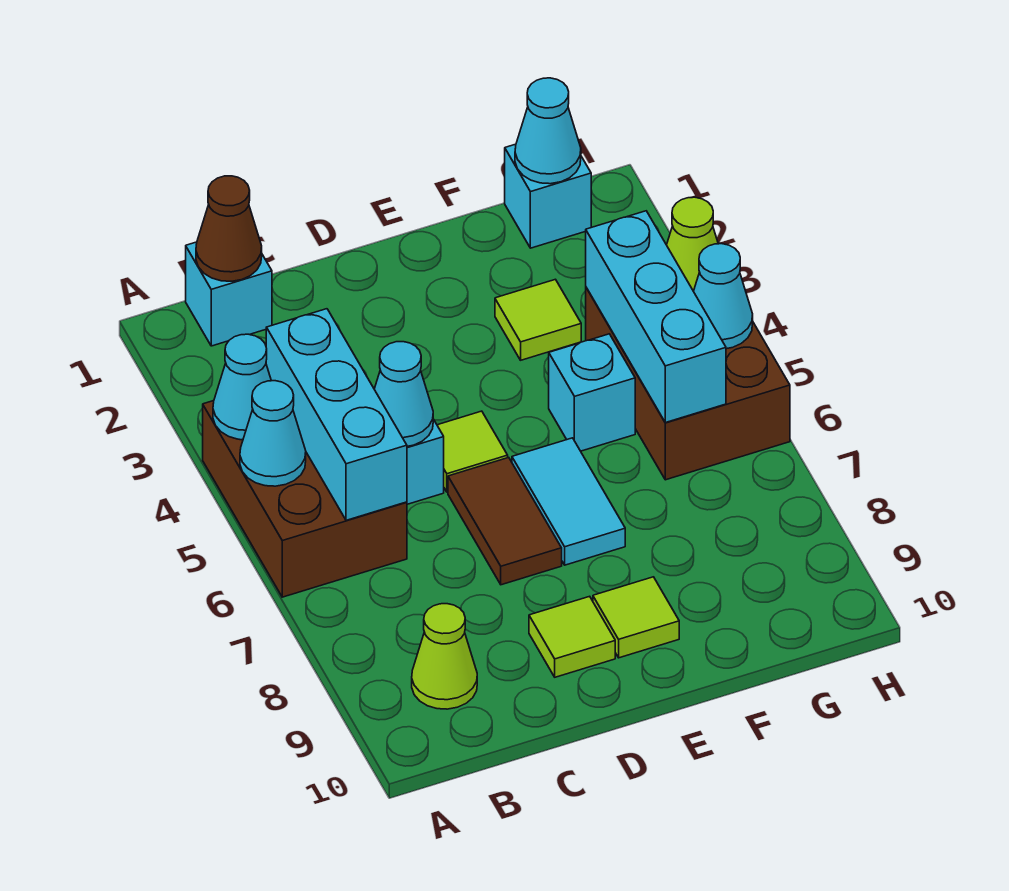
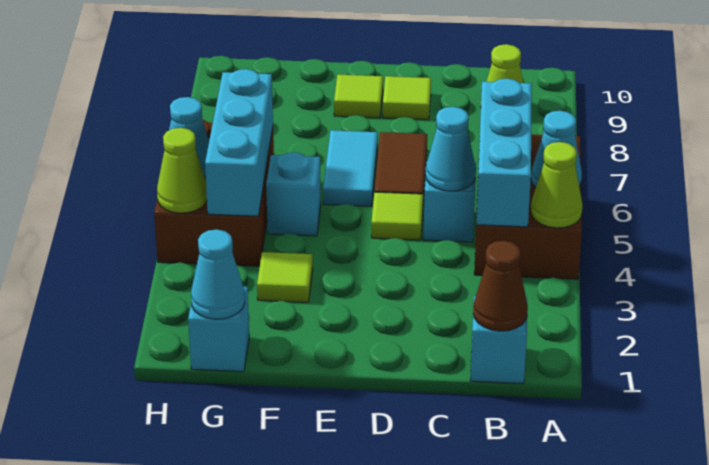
cyan 1x1 cone [213,334,271,440] -> lime 1x1 cone [531,142,583,228]

